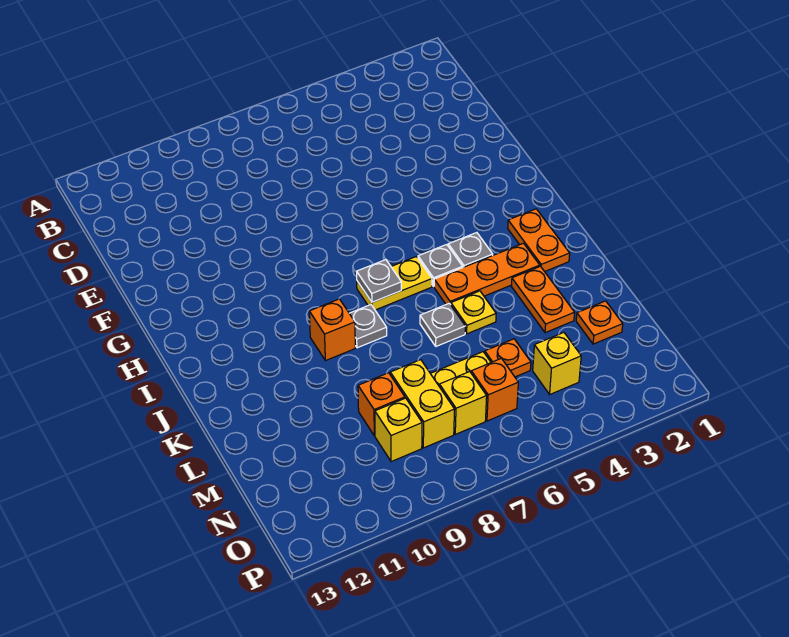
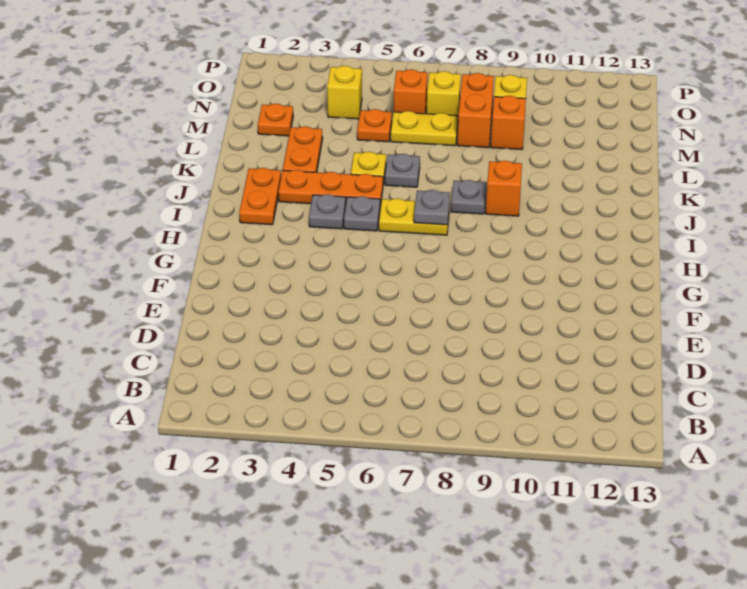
yellow 1x2 brick [390,360,455,448] -> orange 1x2 brick [457,73,494,148]

